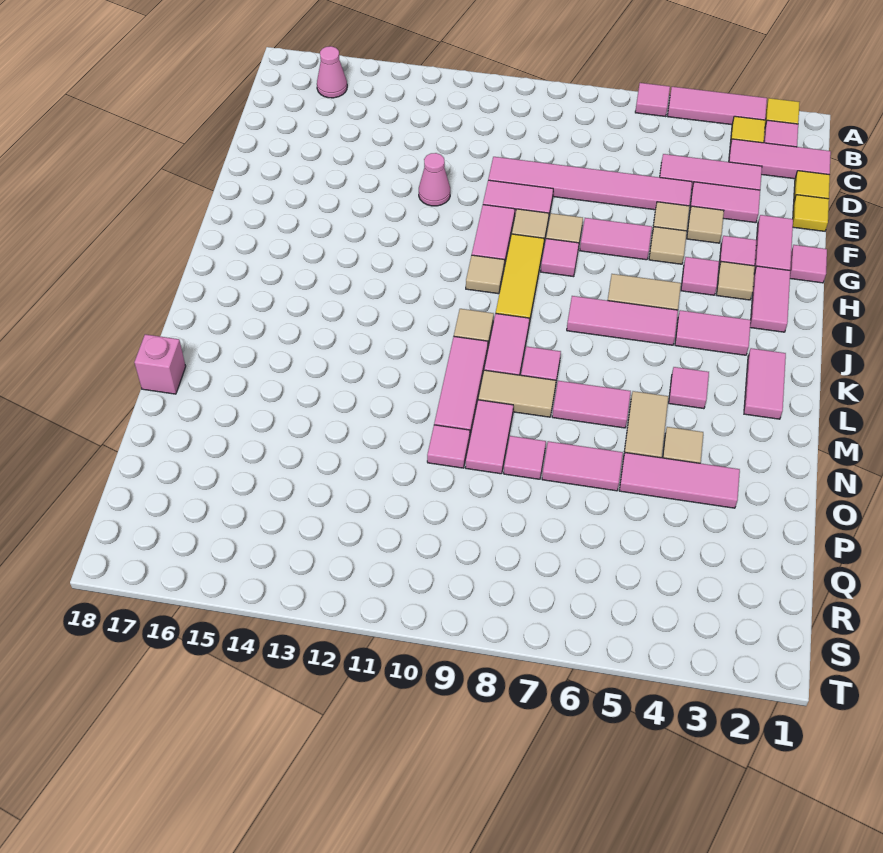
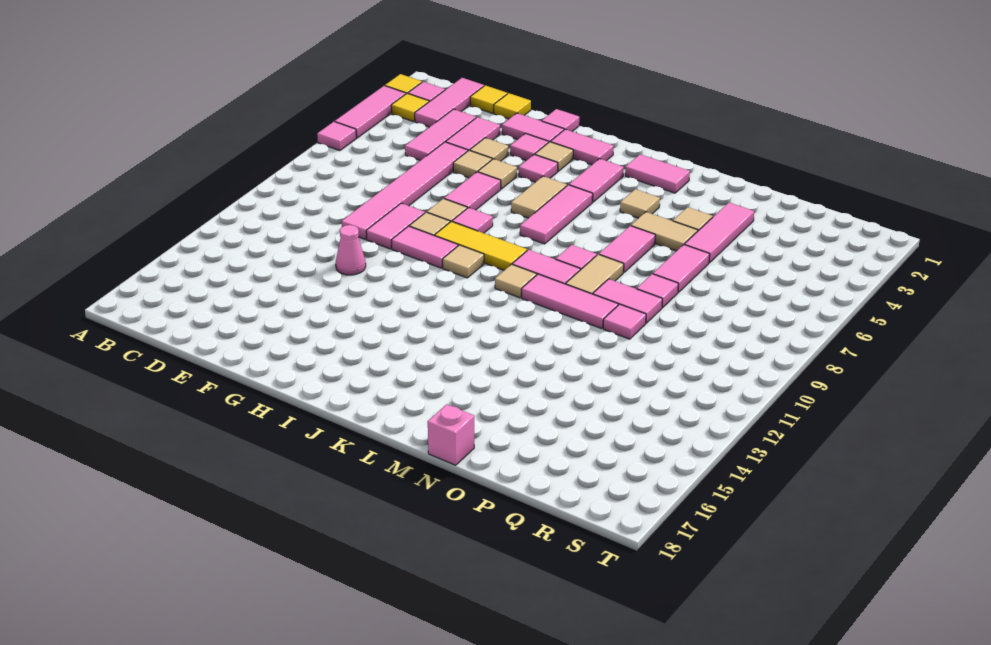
pink 1x1 cone [317,46,347,98] -> none
pink 1x1 tile [669,367,709,409] -> tan 1x1 tile [620,189,660,218]

